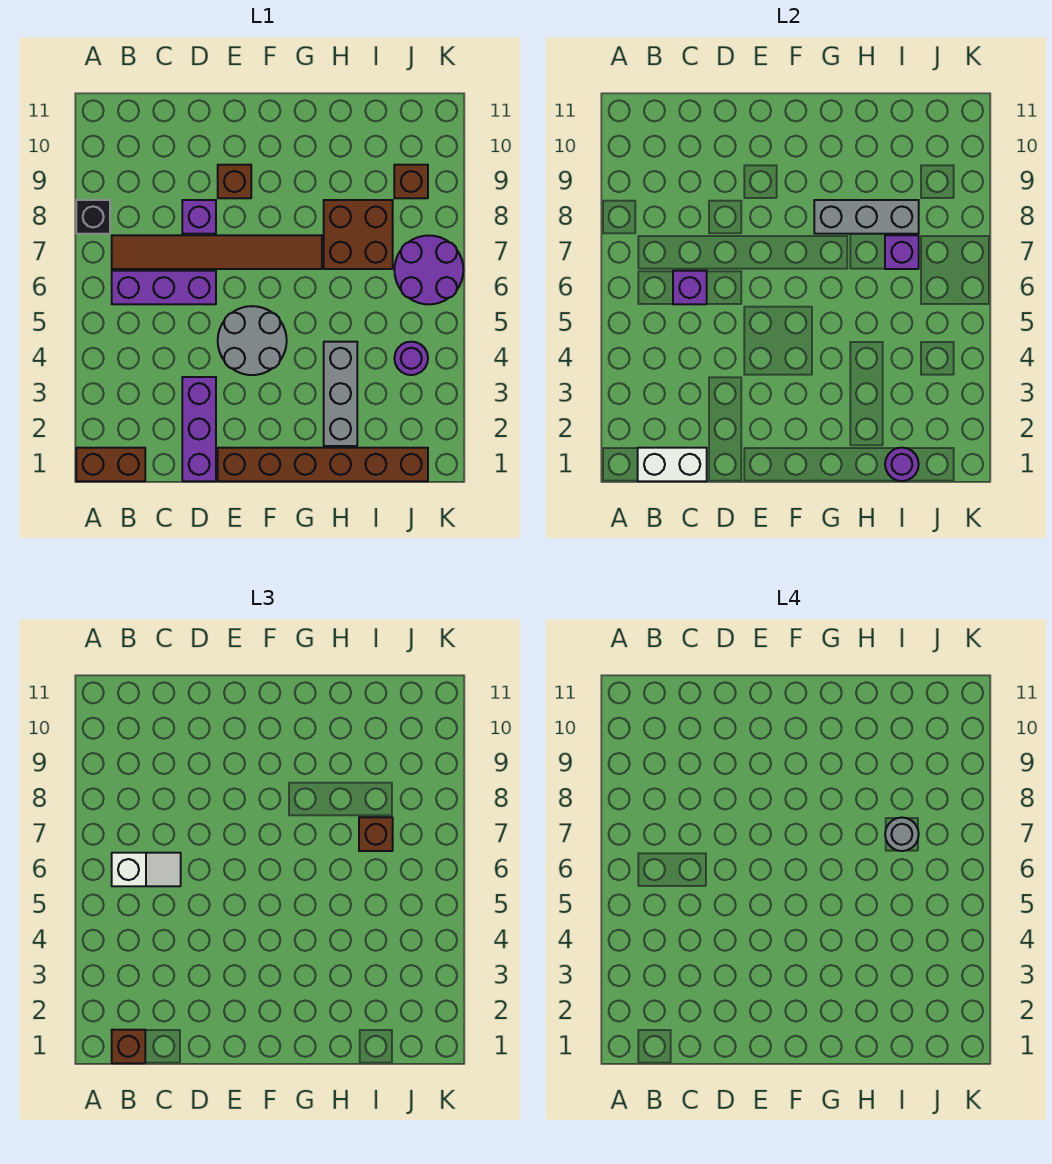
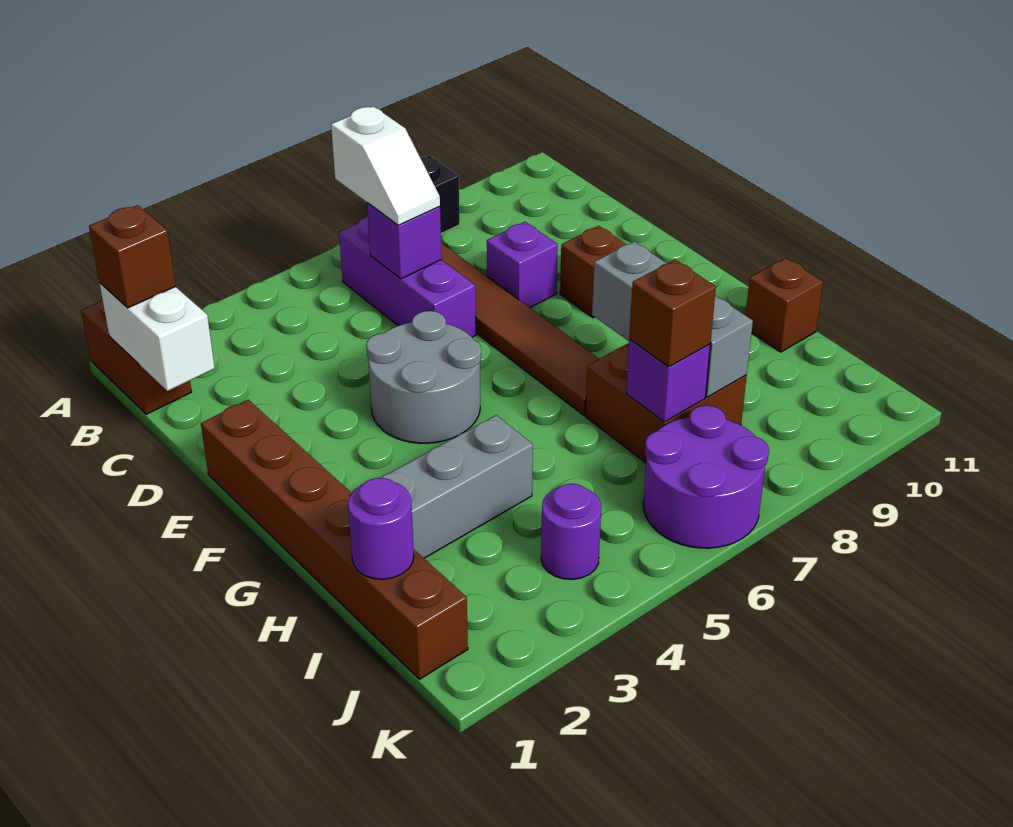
purple 1x3 brick [182,377,216,481] -> none
grey 1x1 round brick [885,818,919,851] -> none
brown 1x1 brick [394,165,428,198] -> brown 1x1 brick moved to [746,258,823,352]

